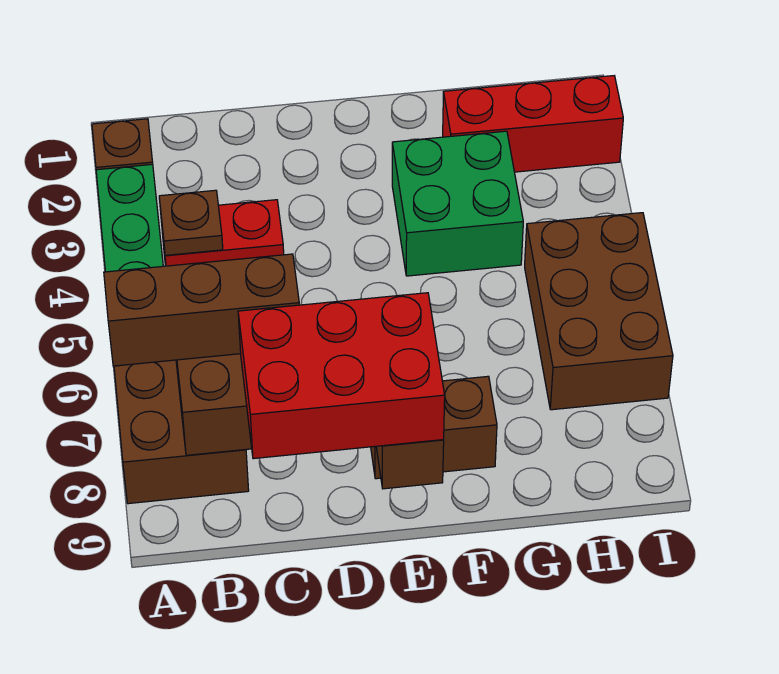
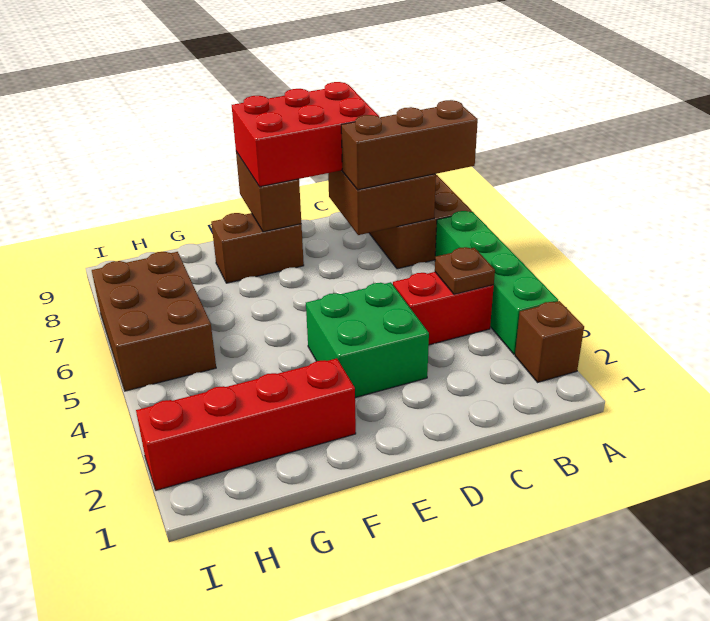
green 2x2 brick [392,131,523,276] -> green 2x2 brick moved to [306,282,429,398]
red 1x3 brick [443,76,623,172] -> red 1x4 brick [136,358,356,490]

